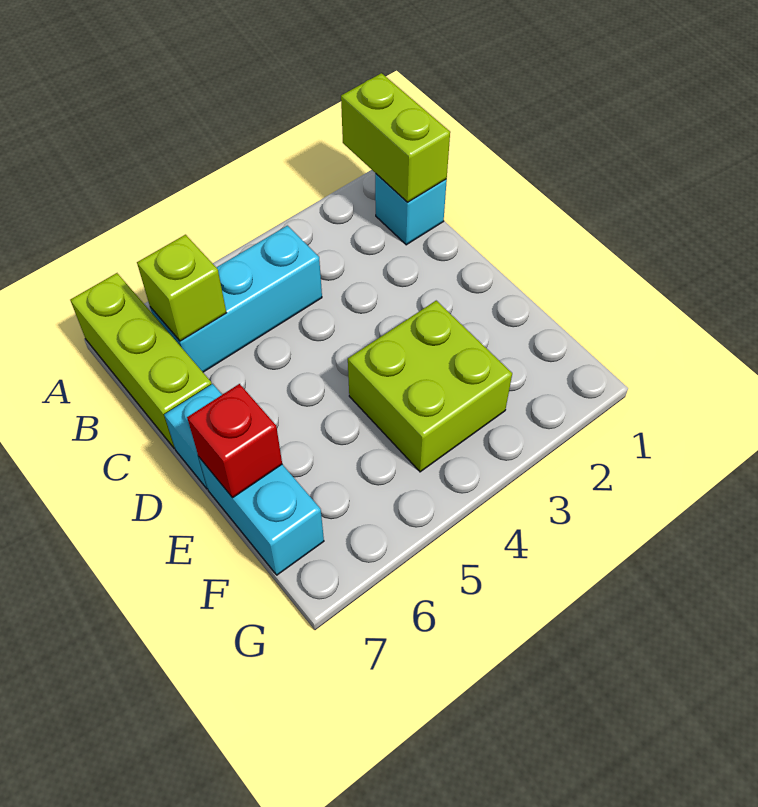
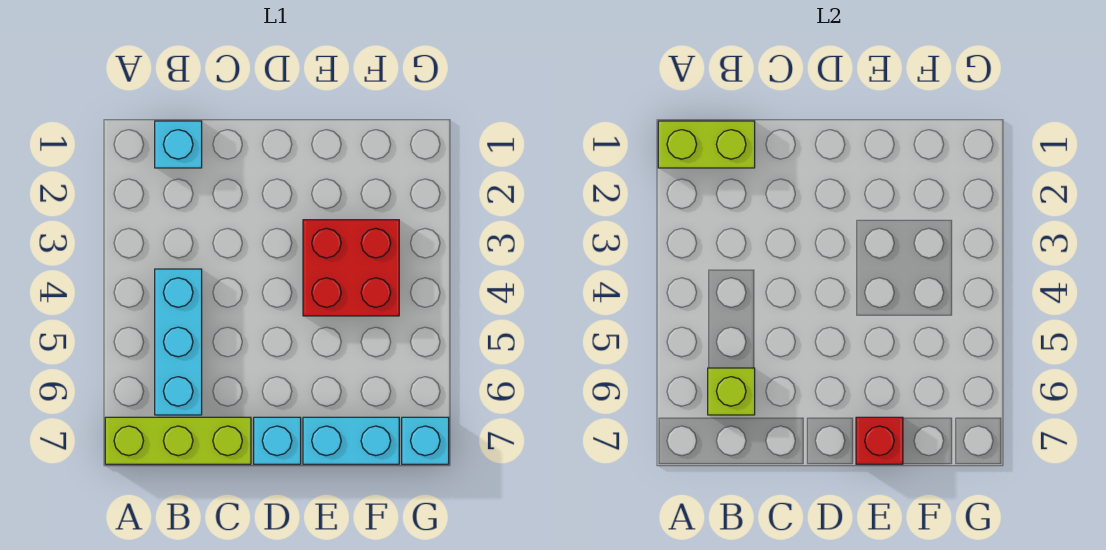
lime 2x2 brick [348,301,512,472] -> red 2x2 brick [303,220,399,316]
none -> cyan 1x1 brick [402,417,449,464]

